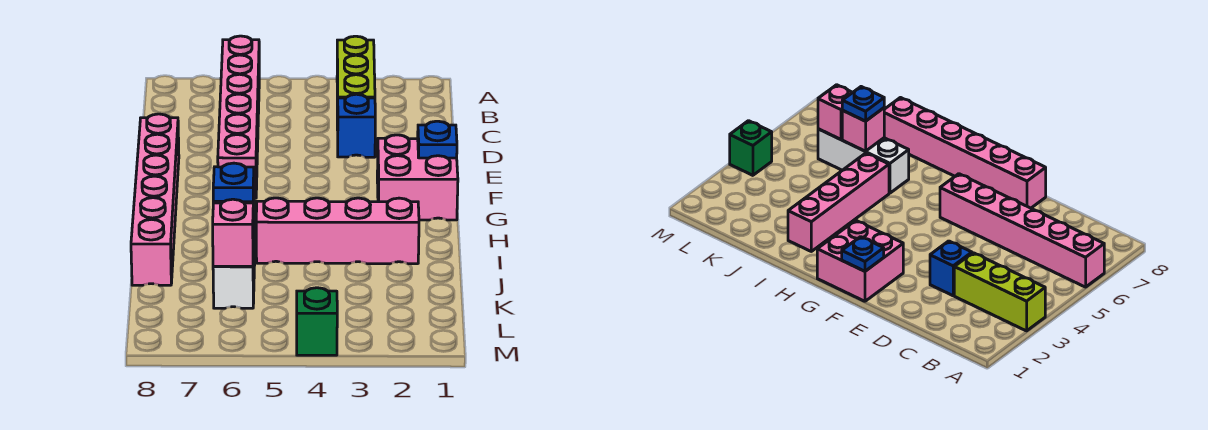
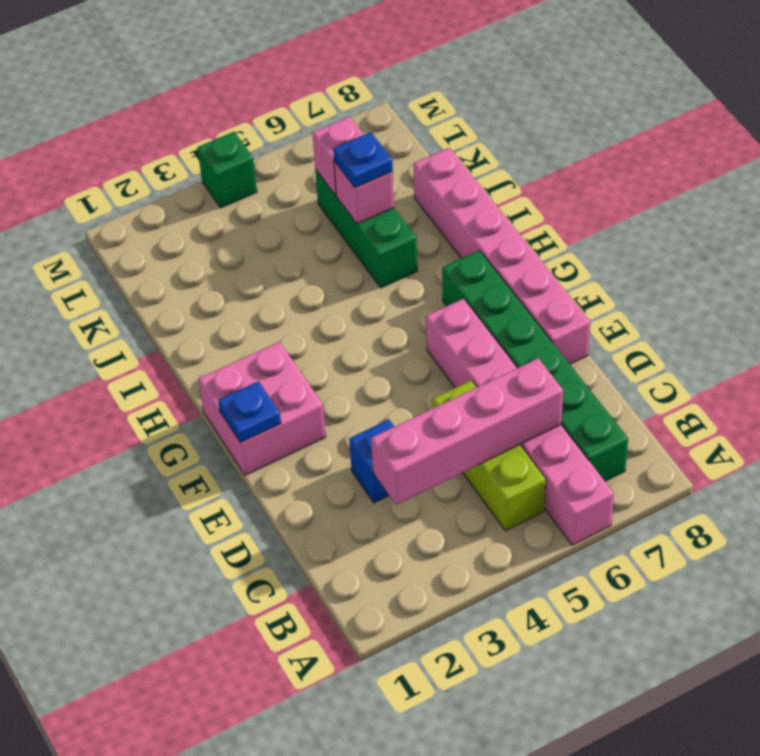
lime 1x3 brick [337,36,375,130] -> lime 1x3 brick moved to [433,380,546,531]
none -> green 1x6 brick [442,250,628,481]
pink 1x4 brick [256,198,419,264] -> pink 1x4 brick moved to [371,358,563,505]
white 1x3 brick [213,202,255,308] -> green 1x3 brick [315,169,417,288]

